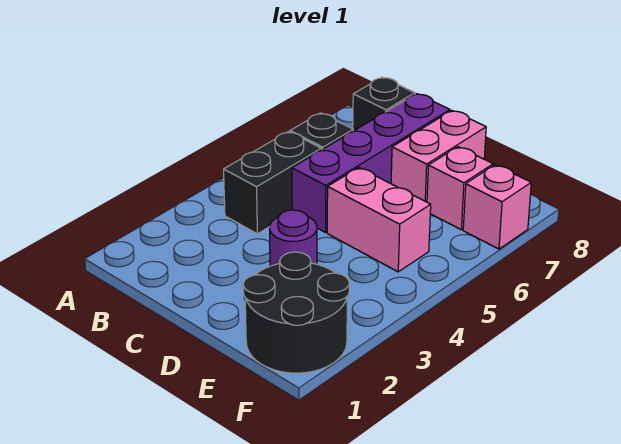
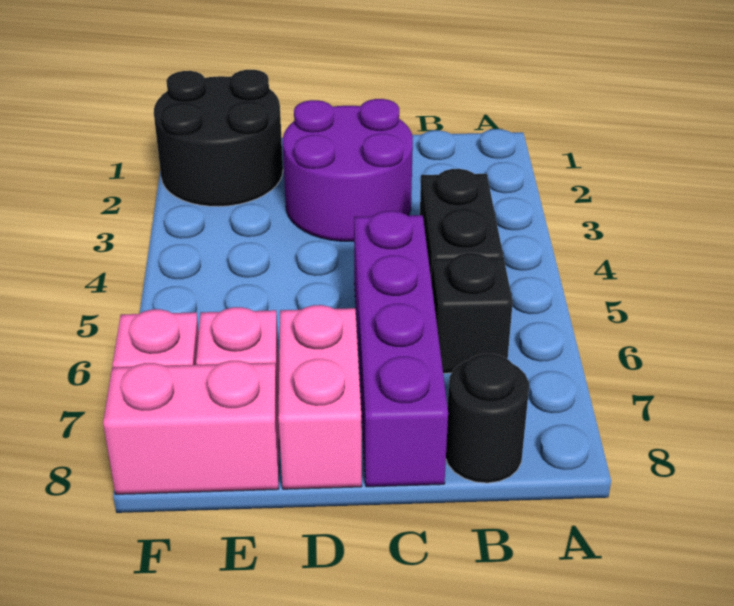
black 1x1 brick [353,77,415,131] -> black 1x1 round brick [446,354,529,483]
purple 1x1 round brick [270,210,317,266] -> purple 2x2 round brick [283,99,413,241]
pink 1x2 brick [327,167,431,272] -> pink 1x2 brick moved to [103,361,279,494]

